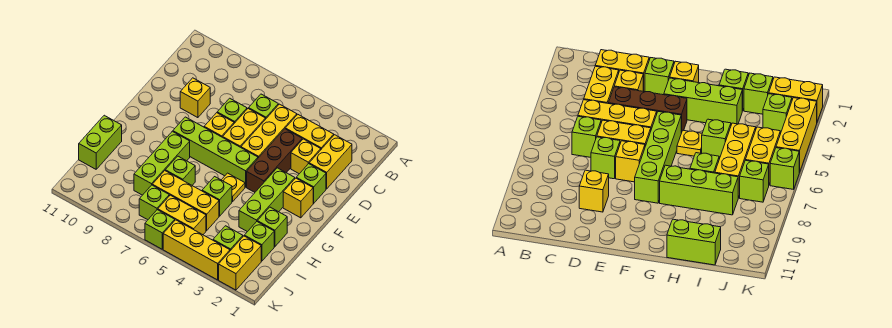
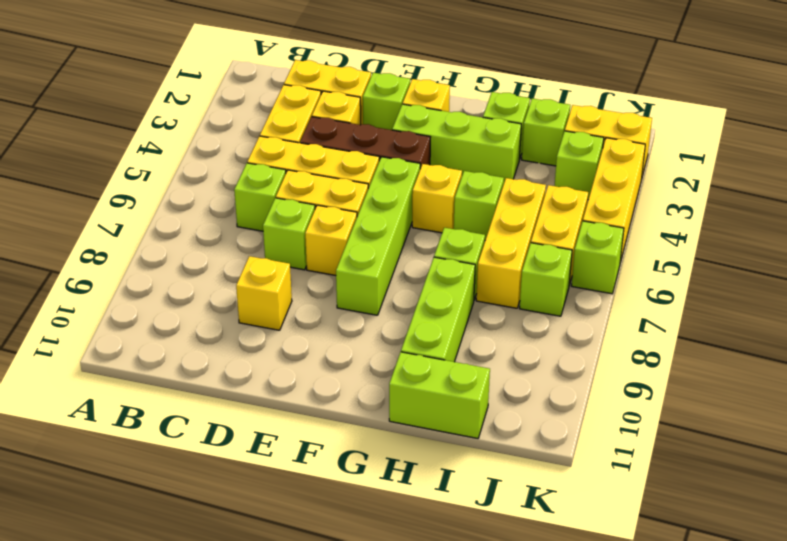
yellow 1x1 plate [222,173,245,202] -> yellow 1x1 brick [412,164,462,233]
lime 1x3 brick [134,131,190,195] -> lime 1x3 brick turned to [401,257,475,362]

